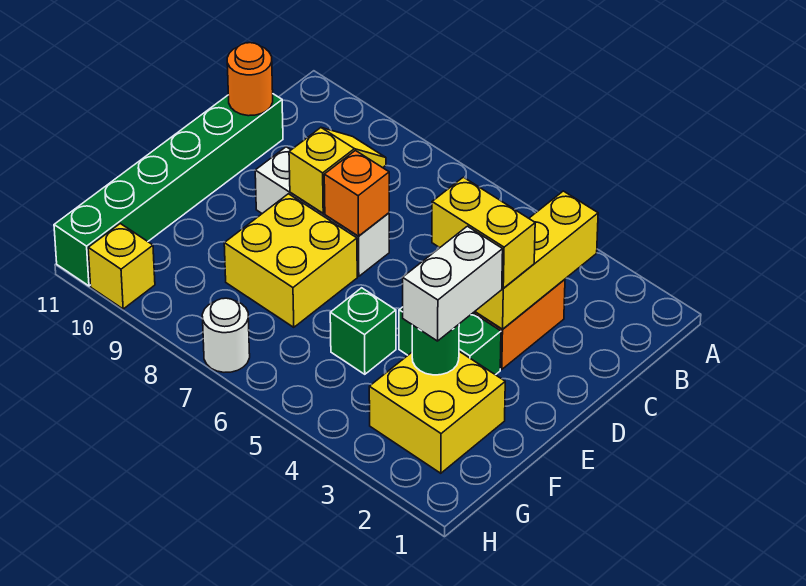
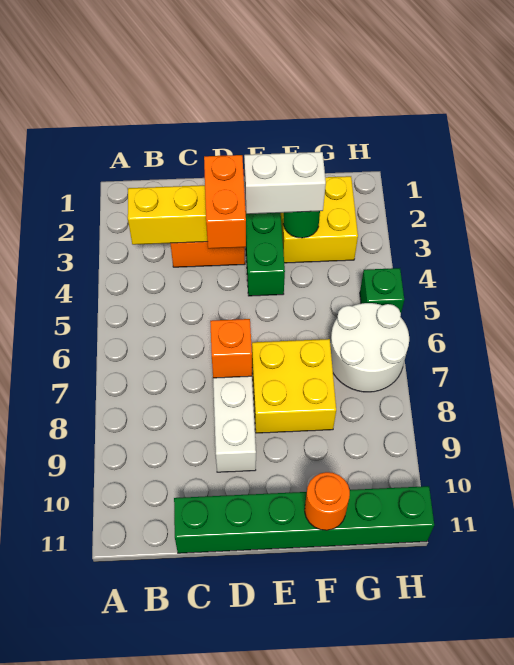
yellow 1x2 slope [289,128,386,213] -> none
orange 1x1 round brick [227,43,273,116] -> orange 1x1 round brick moved to [305,472,350,530]
yellow 1x2 brick [432,177,535,288] -> orange 1x2 brick [204,155,246,249]
green 1x1 brick [330,288,396,374] -> green 1x1 brick moved to [360,268,404,313]
white 1x1 round brick [202,298,250,372] -> white 2x2 round brick [330,303,409,392]
yellow 1x1 brick [88,224,155,309] -> none

